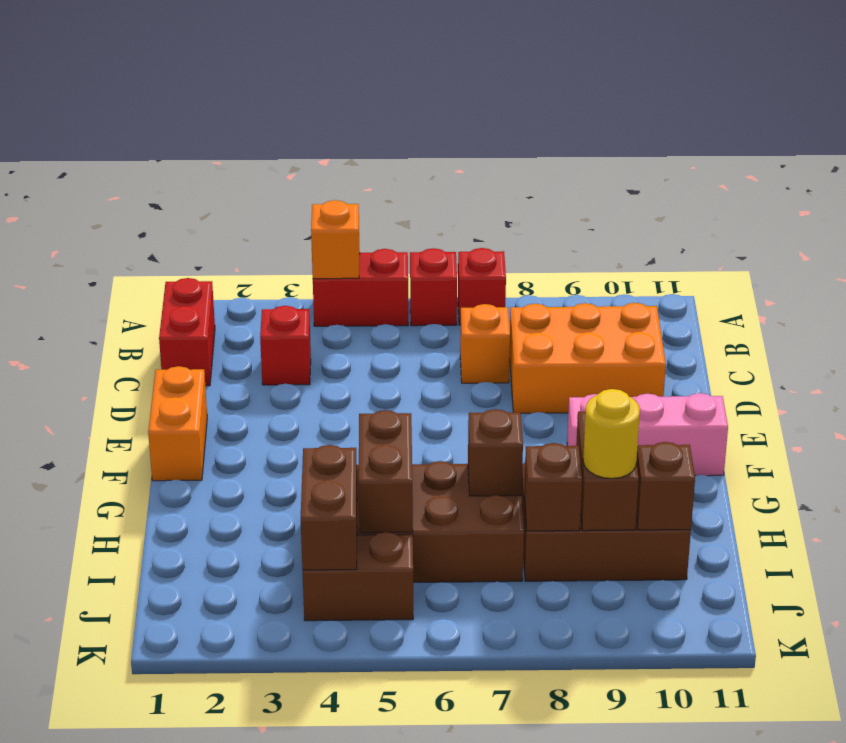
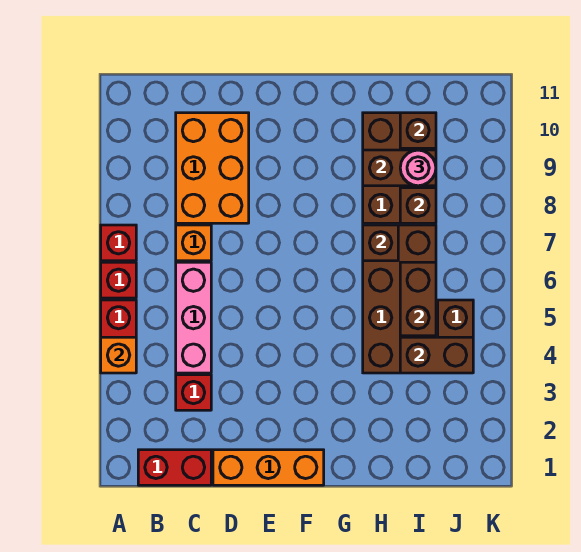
orange 1x2 brick [148,366,207,481] -> orange 1x3 brick [213,450,324,485]
pink 1x3 brick [567,393,728,476] -> pink 1x3 brick moved to [176,262,211,373]
brown 1x2 brick [359,410,413,533] -> brown 1x2 brick turned to [400,262,436,336]
yellow 1x1 round brick [583,389,640,478] -> pink 1x1 round brick [400,150,436,186]

